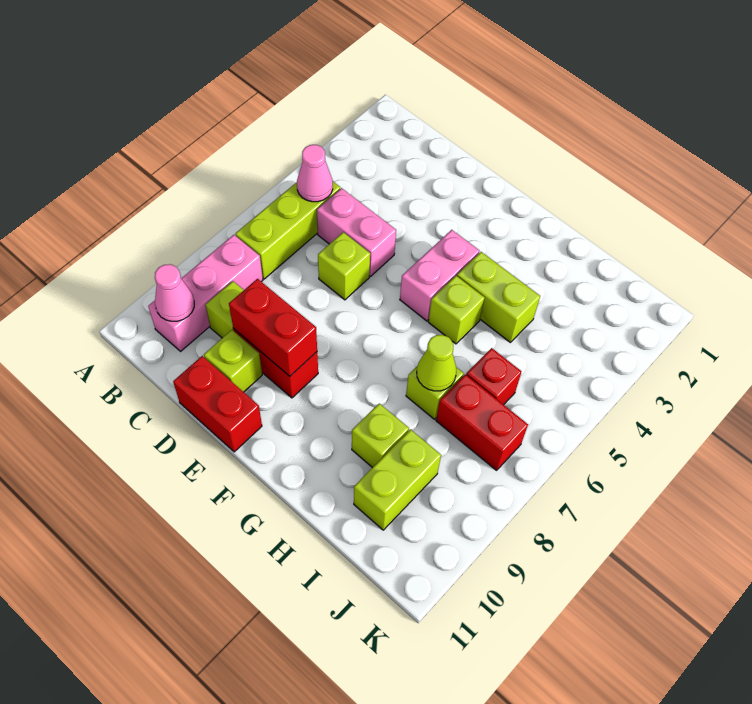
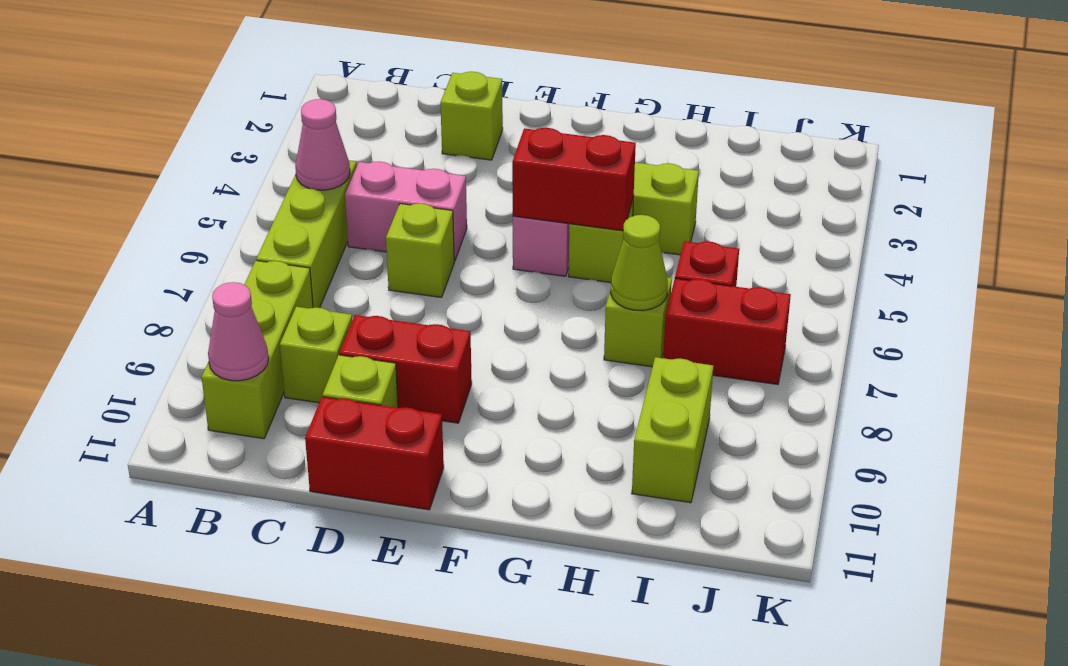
pink 1x3 brick [148,235,263,351] -> lime 1x3 brick [201,261,313,439]
red 1x2 brick [229,279,317,376] -> red 1x2 brick moved to [512,128,636,231]
lime 1x1 brick [352,403,409,468] -> lime 1x1 brick moved to [440,72,503,160]

